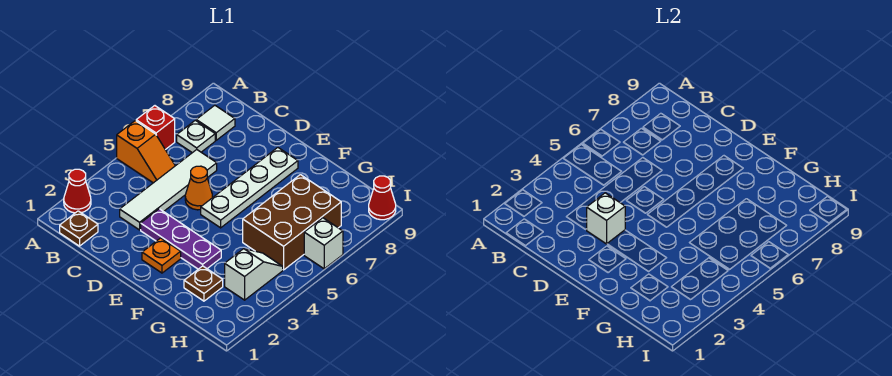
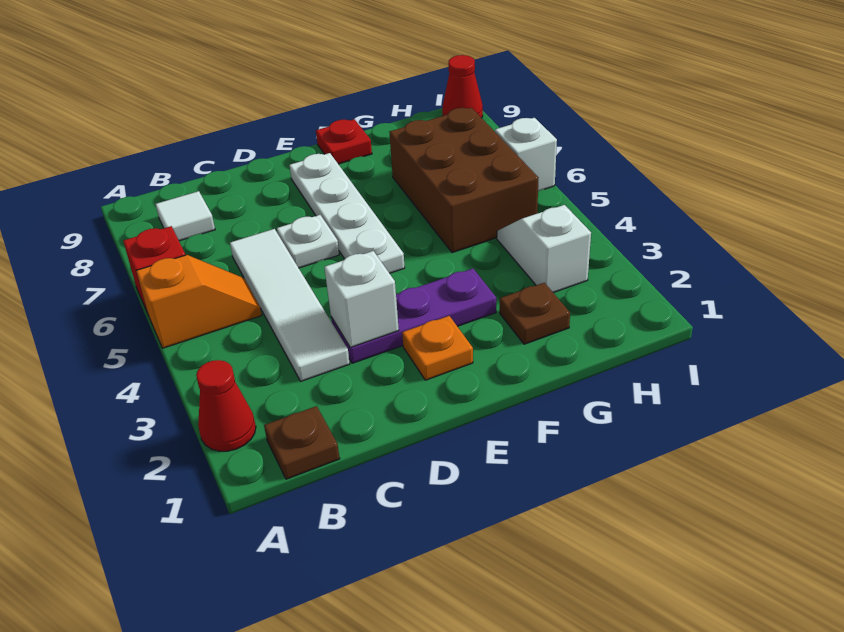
white 1x1 plate [177,120,215,153] -> white 1x1 plate moved to [277,215,339,268]
orange 1x1 cone [185,166,213,210] -> none
none -> red 1x1 plate [316,119,372,164]

